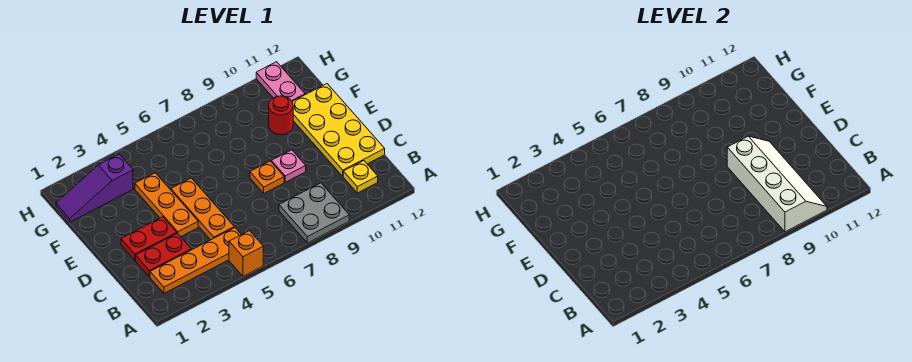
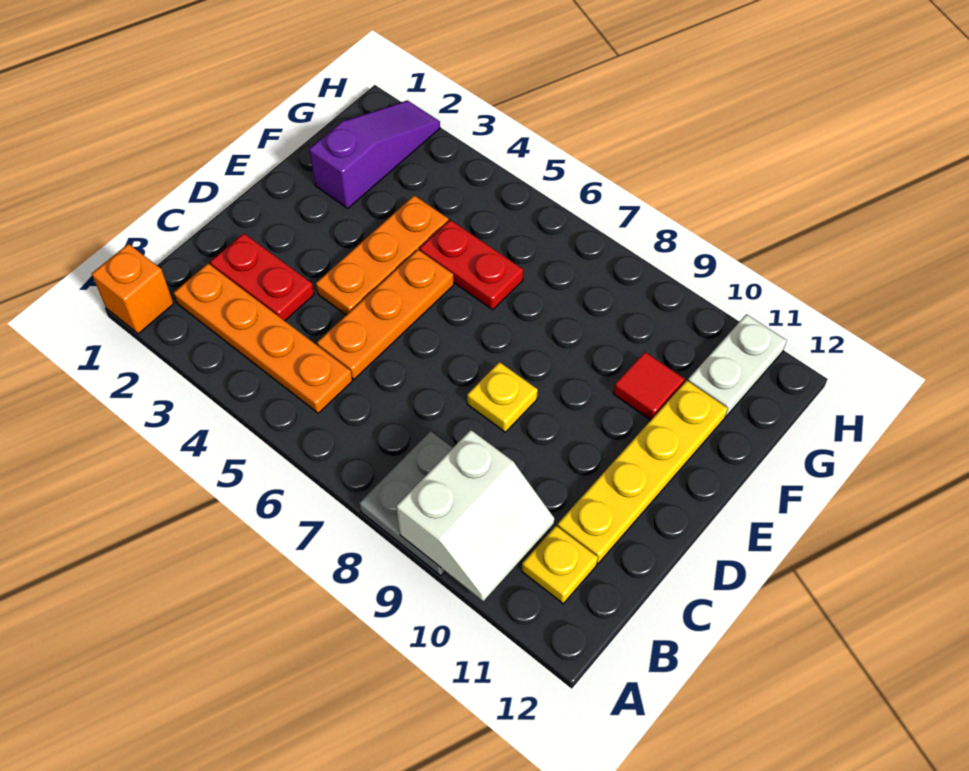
orange 1x1 brick [229,231,263,276] -> orange 1x1 brick moved to [92,244,174,334]
white 2x4 slope [727,136,827,232] -> white 2x2 slope [396,430,554,601]
yellow 2x4 plate [292,84,385,176] -> yellow 1x4 plate [557,381,728,564]
red 1x2 plate [121,217,177,260] -> red 1x2 plate moved to [420,220,523,310]
orange 1x1 plate [250,161,284,193] -> yellow 1x1 plate [467,362,538,432]
pink 1x1 plate [271,150,306,182] -> none
red 1x1 round brick [269,96,293,135] -> red 1x1 tile [613,352,685,420]
purple 1x3 slope [56,154,133,222] -> purple 1x3 slope turned to [309,100,440,208]
pink 1x2 plate [256,62,305,101] -> white 1x2 plate [688,314,787,416]

